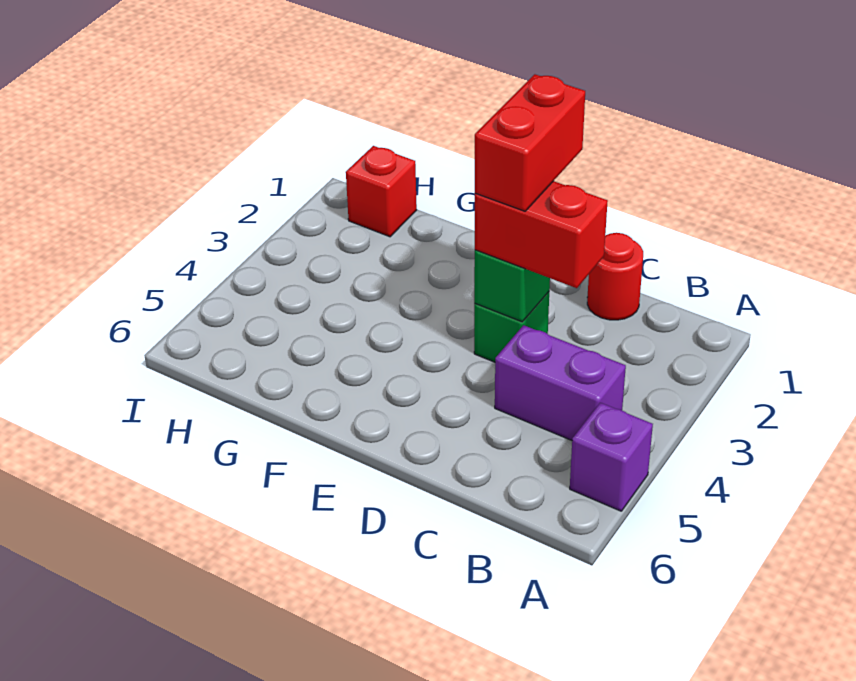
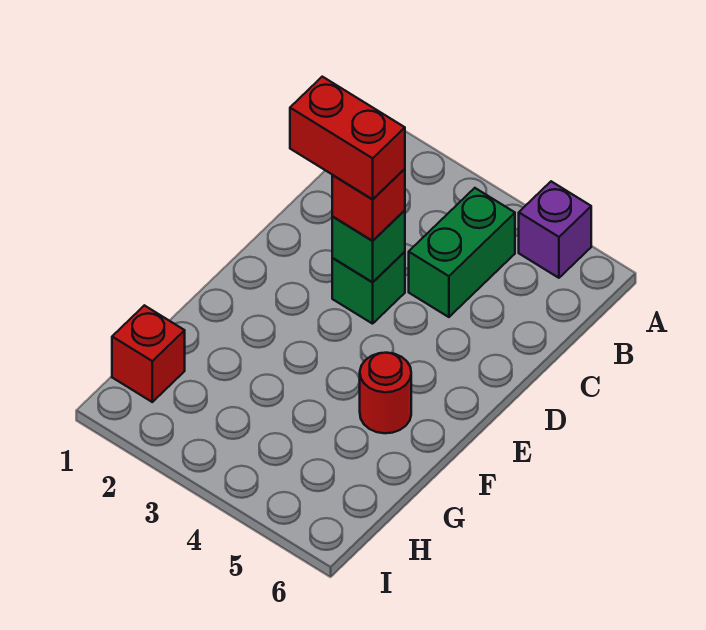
purple 1x2 brick [495,325,626,440] -> green 1x2 brick [409,188,515,317]
red 1x1 round brick [587,233,643,320] -> red 1x1 round brick moved to [360,353,411,433]
red 1x2 brick [475,181,608,288] -> red 1x1 brick [332,169,405,241]

